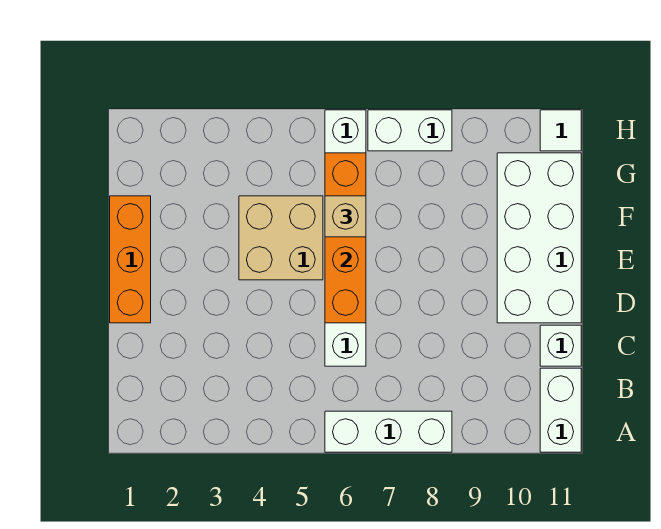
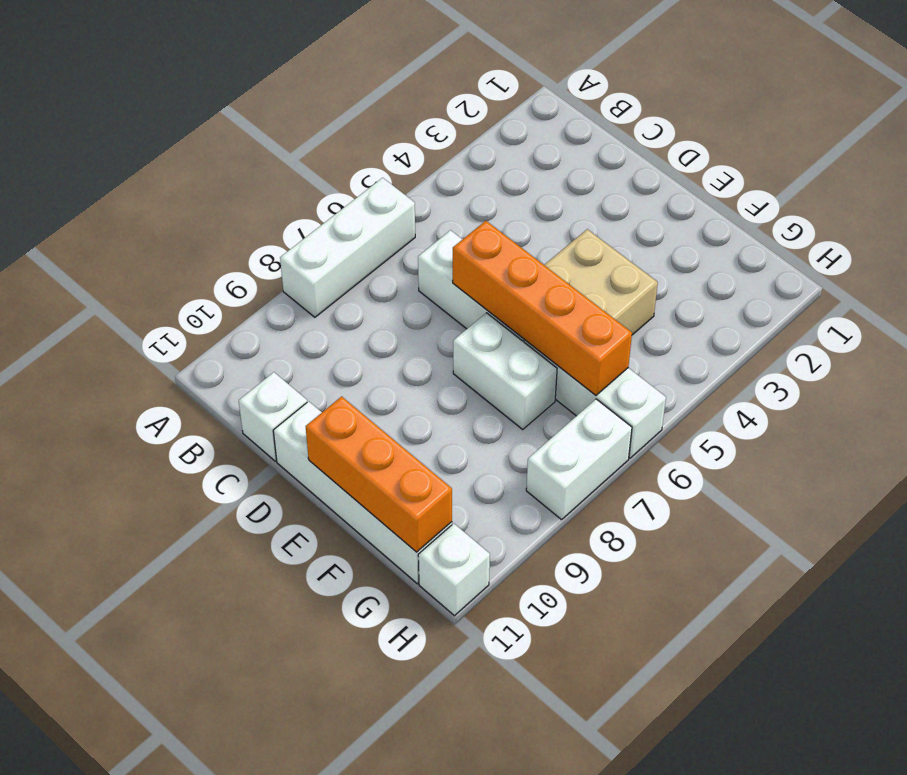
white 1x2 brick [540,368,581,452] -> white 1x2 brick moved to [453,313,557,429]
orange 1x3 brick [110,196,151,323] -> orange 1x3 brick moved to [306,397,452,552]
white 2x4 brick [497,153,581,323] -> white 1x4 brick [273,401,452,584]
tan 1x1 brick [325,196,366,237] -> none
white 1x1 tile [540,110,581,151] -> white 1x1 brick [418,524,490,616]

